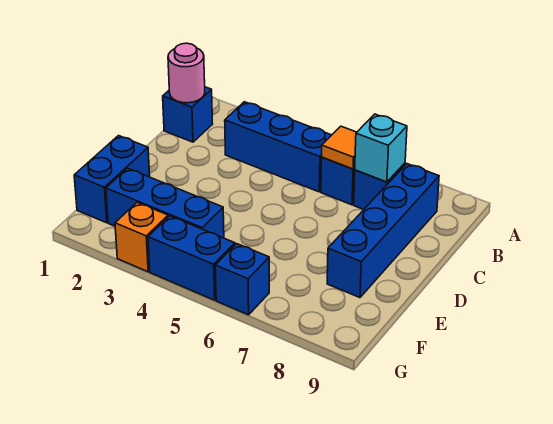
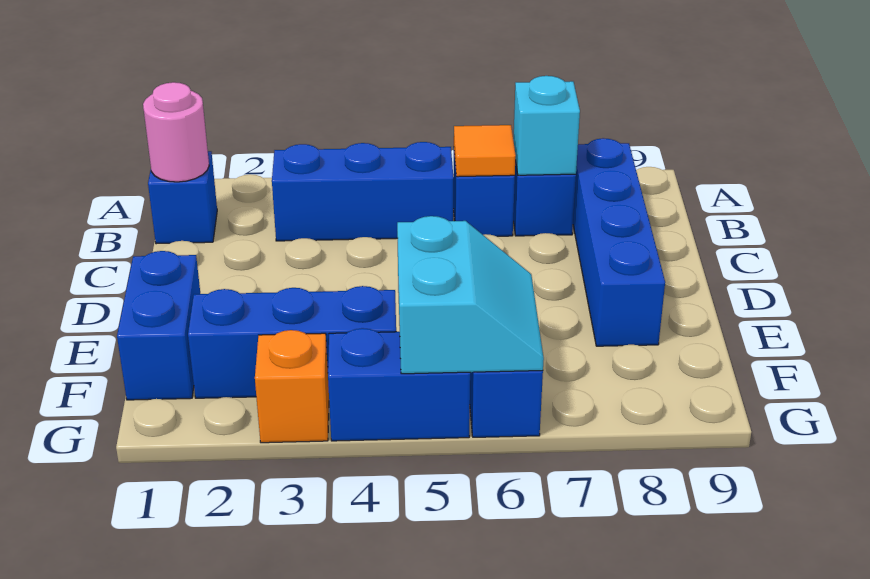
none -> cyan 2x2 slope [397,216,544,374]

